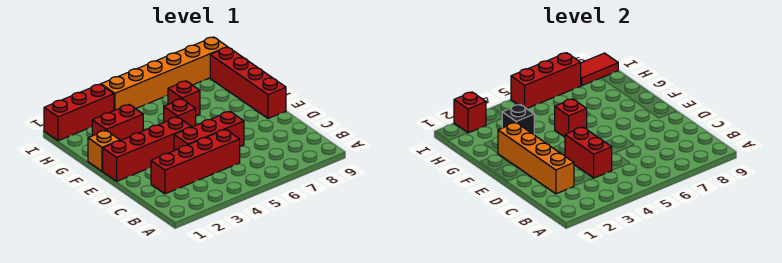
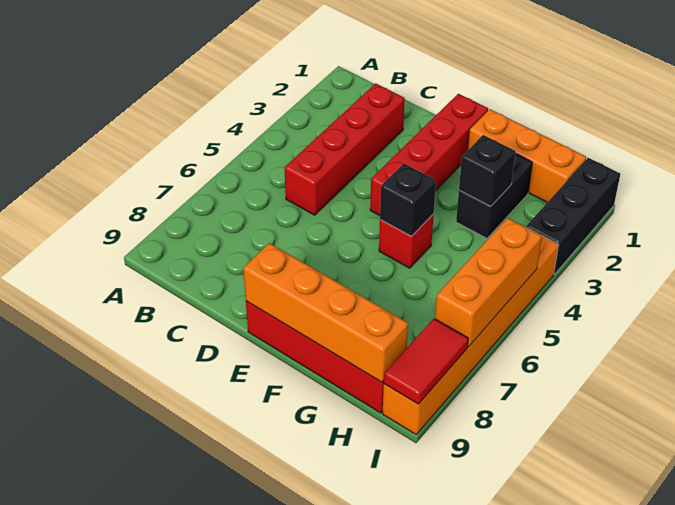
orange 1x4 brick [498,123,574,194] -> orange 1x4 brick moved to [243,243,408,382]
red 1x2 brick [565,127,612,178] -> none
red 1x3 brick [174,111,244,151] -> none
orange 1x1 brick [88,131,120,171] -> orange 1x3 brick [468,109,586,202]
red 1x1 brick [555,99,587,137] -> black 1x1 brick [380,164,436,236]
red 1x2 brick [92,105,143,141] -> black 1x2 brick [456,154,532,238]
red 1x1 brick [168,81,200,116] -> none
red 1x3 brick [44,84,114,141] -> black 1x3 brick [526,158,620,274]
red 1x1 brick [454,92,486,133] -> none
red 1x3 brick [511,53,581,109] -> orange 1x3 brick [435,218,542,347]

